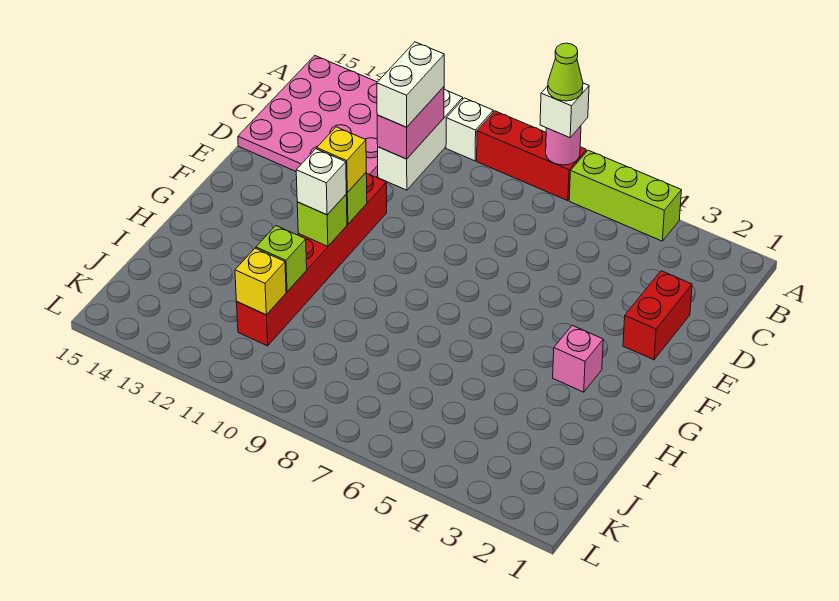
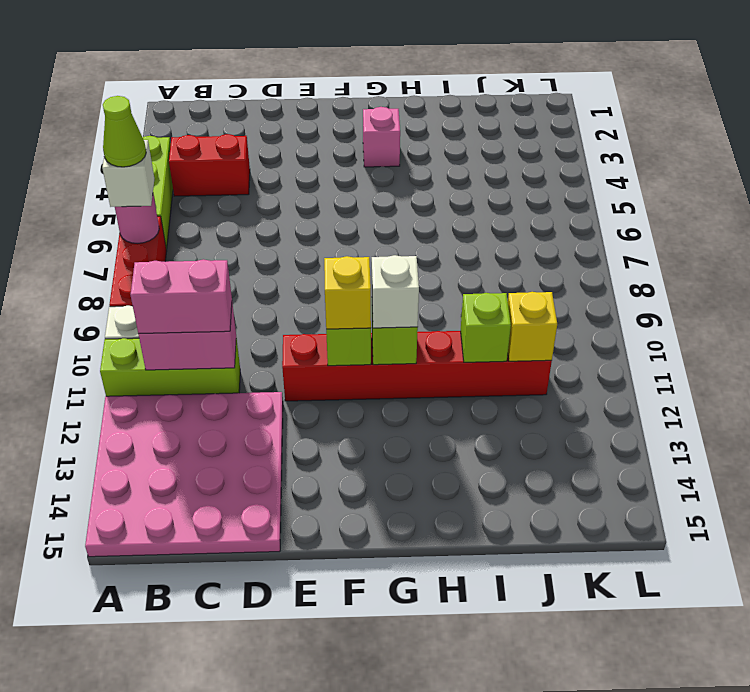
white 1x3 brick [378,89,463,190] -> lime 1x3 brick [100,338,240,396]
white 1x2 brick [377,42,444,127] -> pink 1x2 brick [130,259,232,334]
red 1x2 brick [623,271,692,360] -> red 1x2 brick moved to [169,134,250,196]

